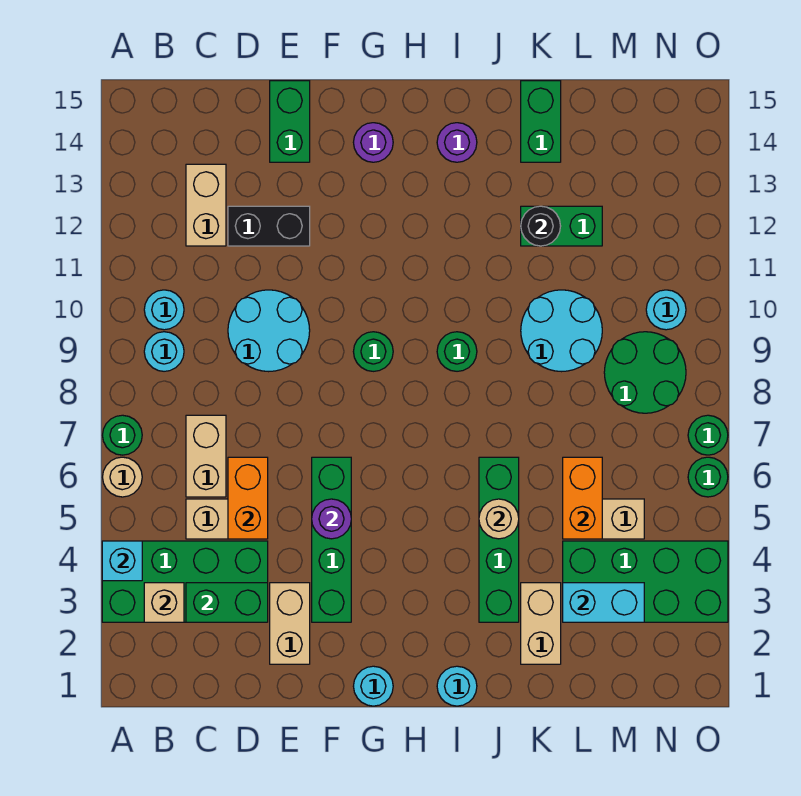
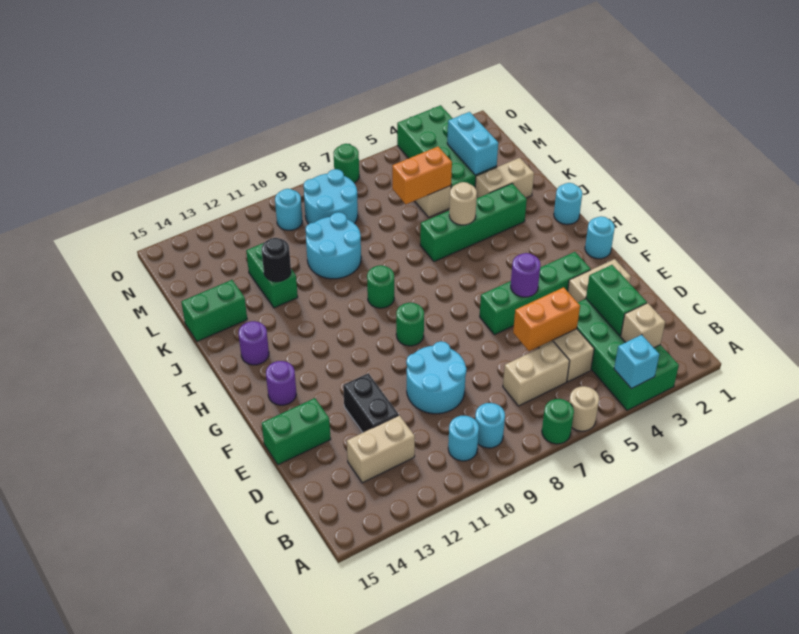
green 2x2 round brick [604,332,686,413] -> cyan 2x2 round brick [304,169,358,224]
green 1x1 round brick [688,457,728,497] -> none

